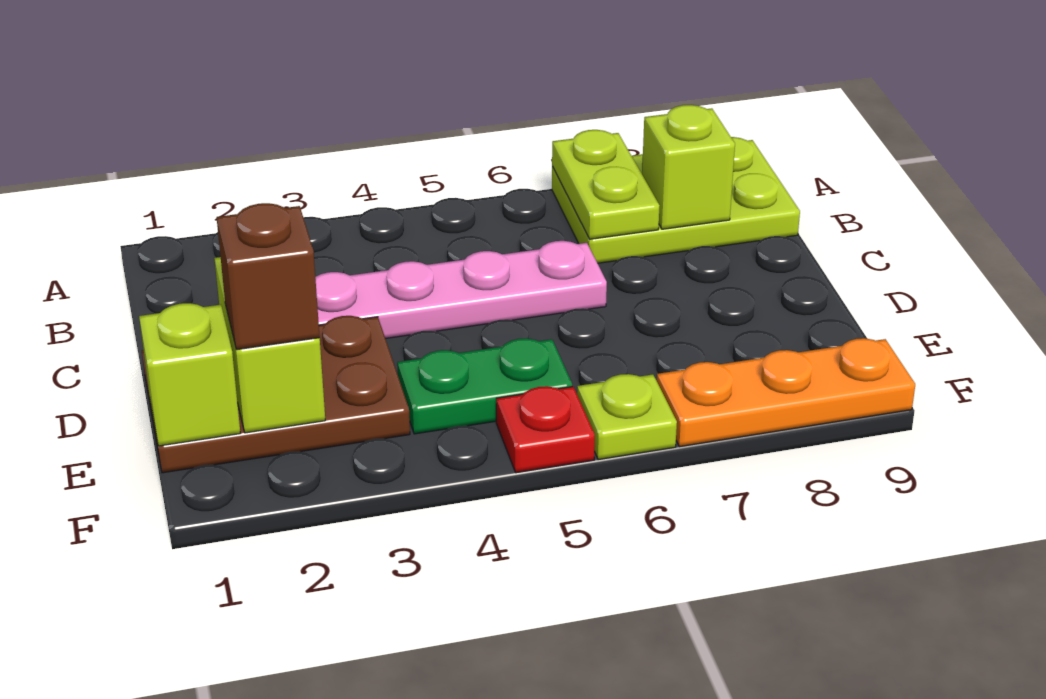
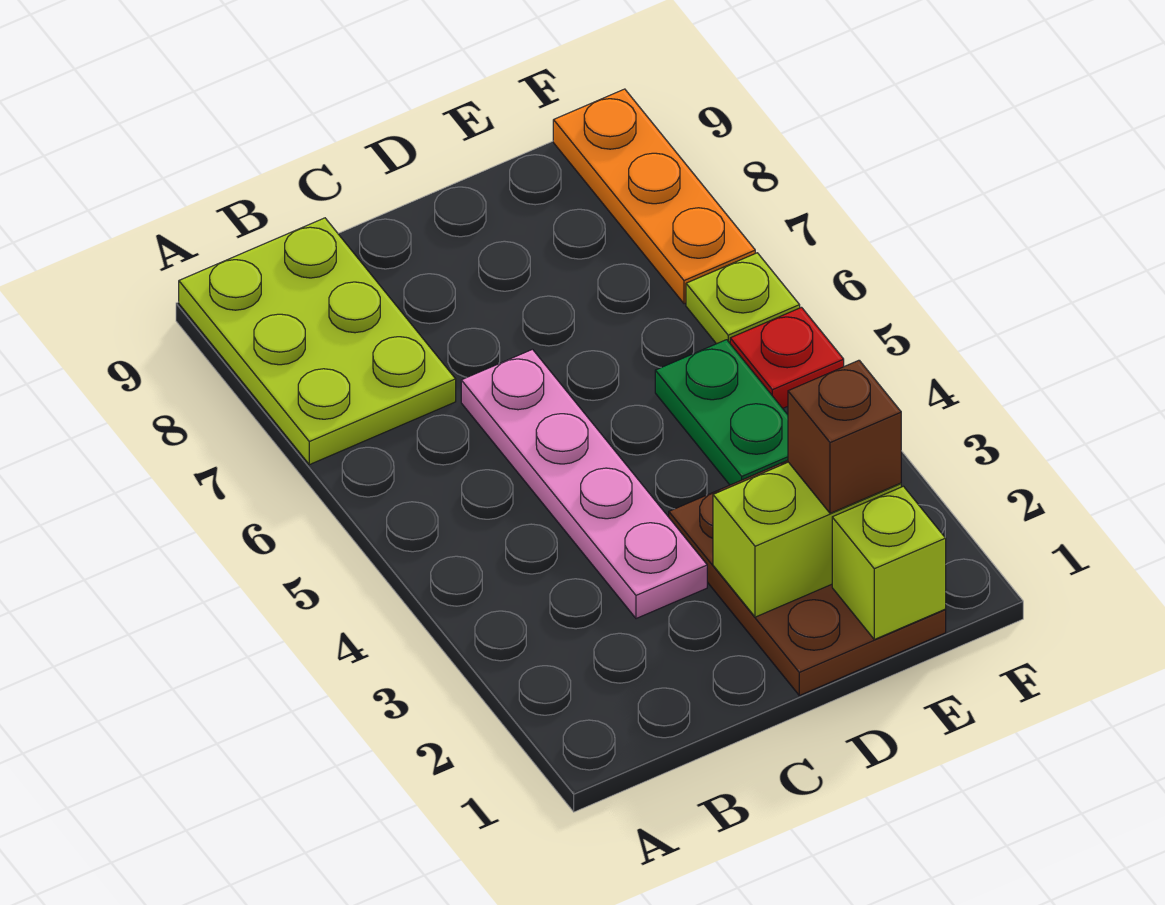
lime 1x2 plate [552,130,660,239] -> none
lime 1x1 brick [642,105,735,229] -> none

